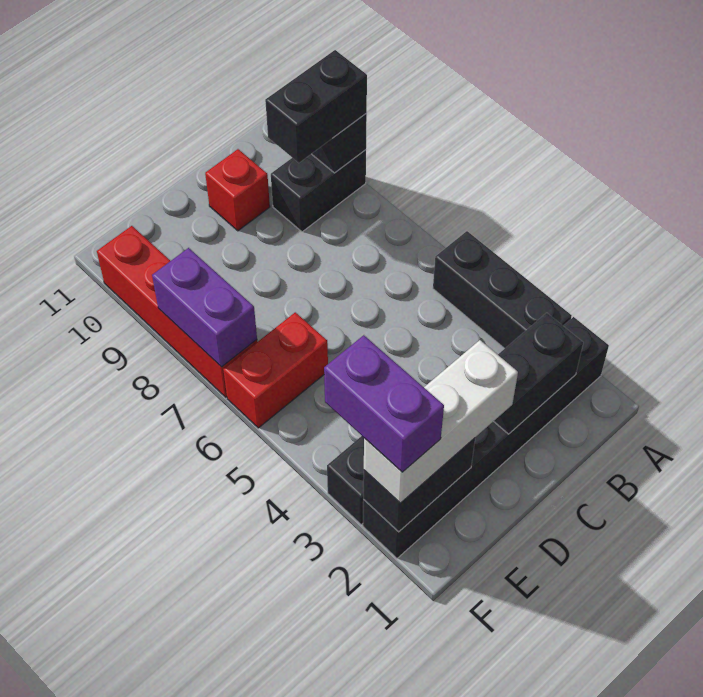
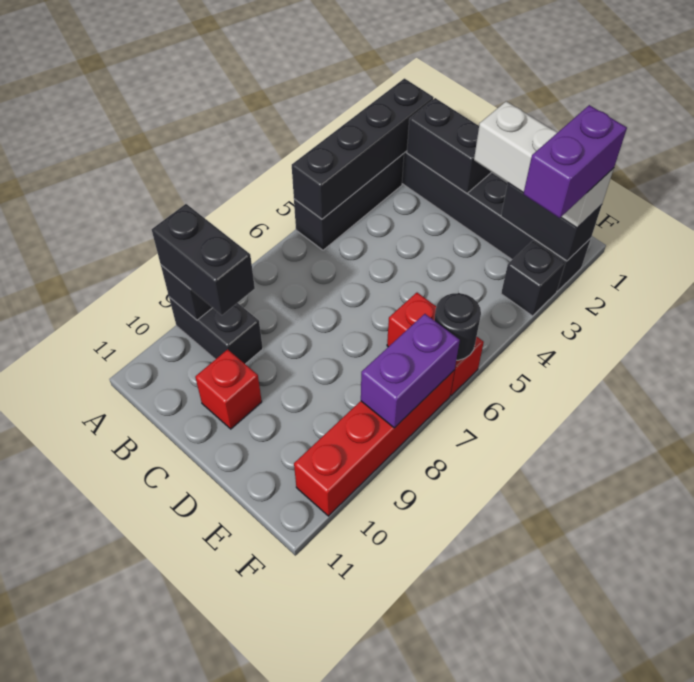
none -> black 1x4 brick [292,79,434,219]
none -> black 1x1 round brick [434,293,481,360]

